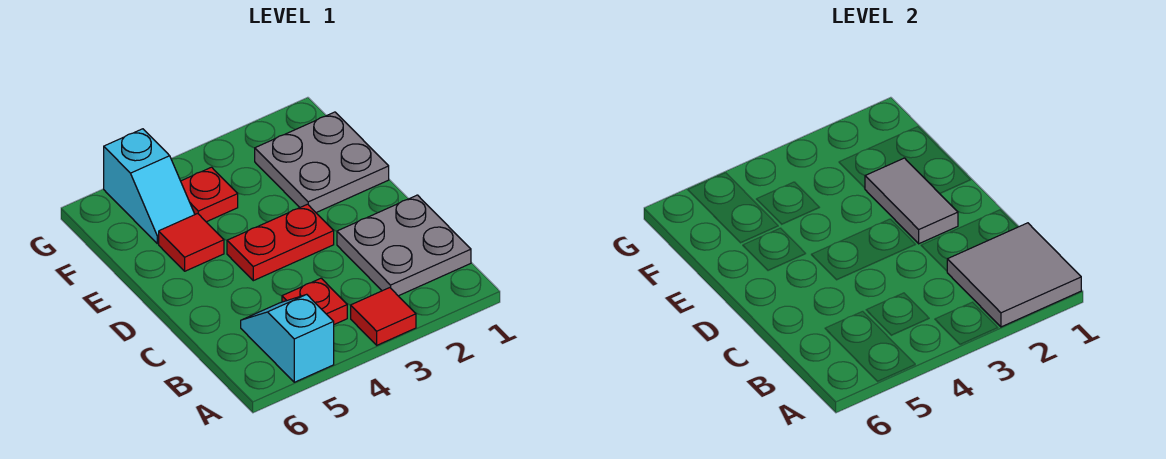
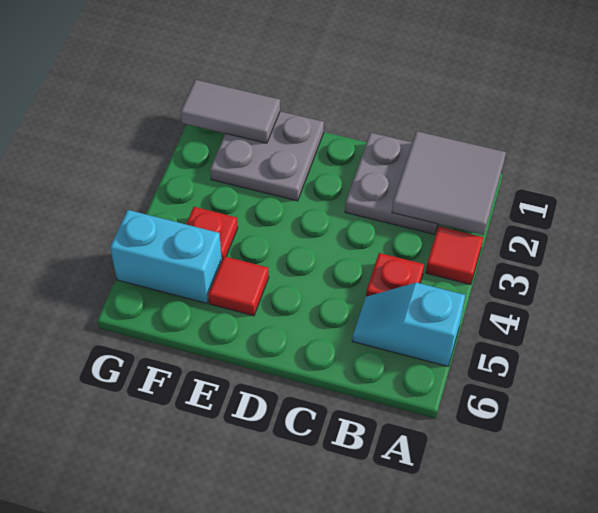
grey 1x2 tile [865,158,958,244] -> grey 1x2 tile moved to [181,80,280,143]
red 1x2 plate [227,204,334,281] -> none
cyan 1x2 slope [104,129,195,244] -> cyan 1x2 brick [110,210,222,303]

